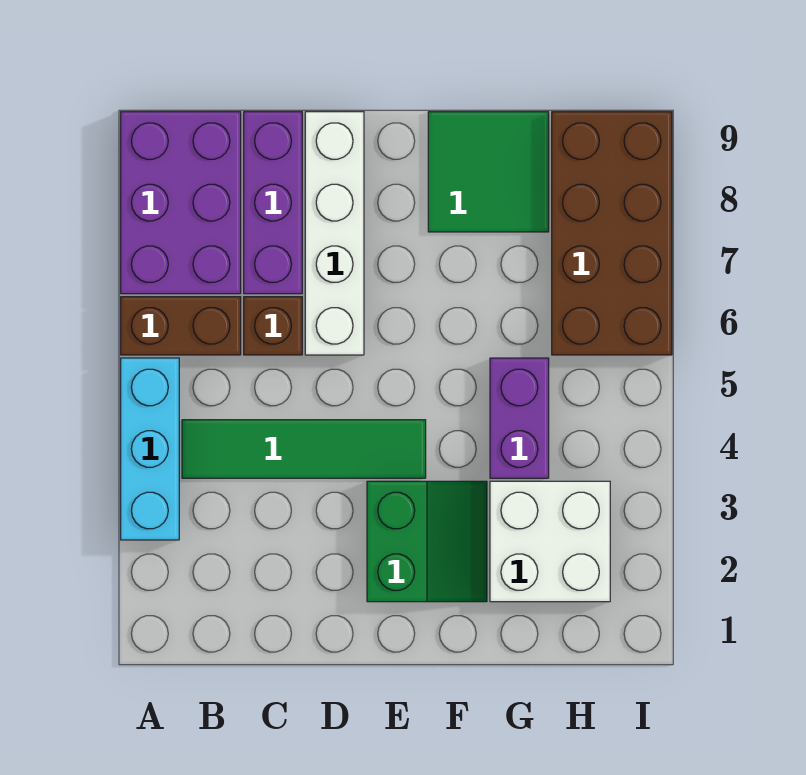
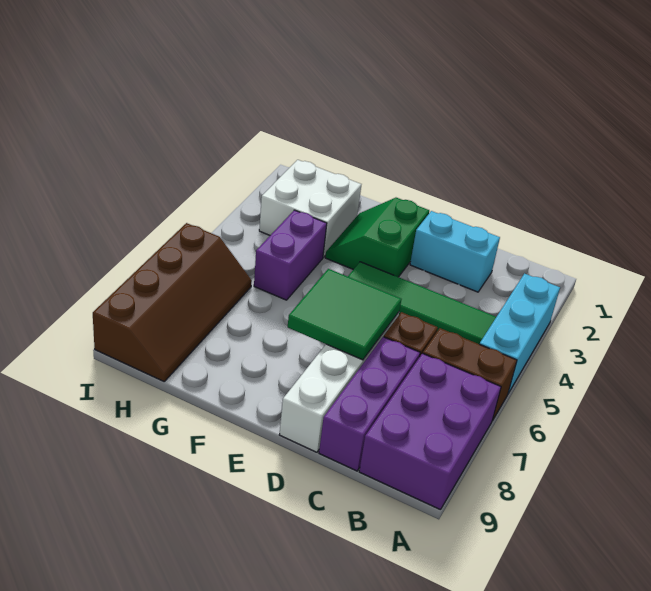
none -> cyan 1x2 brick [410,211,500,292]
green 2x2 tile [428,112,549,232] -> green 2x2 tile moved to [288,269,402,360]
brown 2x4 brick [552,112,672,355] -> brown 2x4 slope [93,223,252,381]

